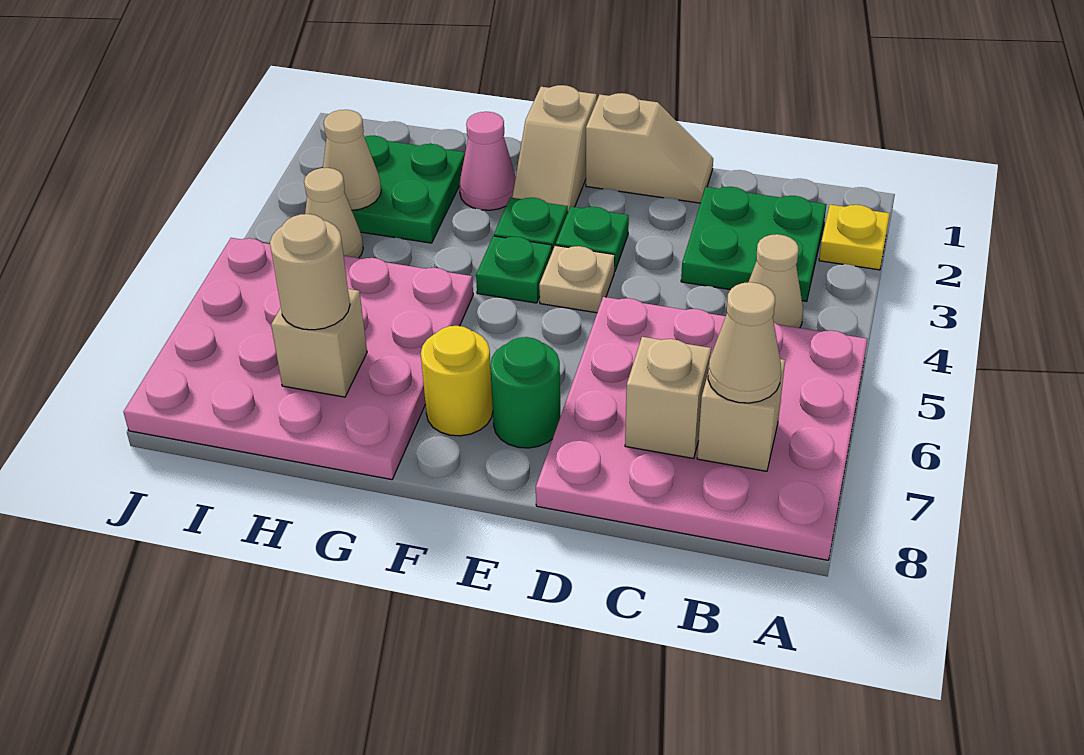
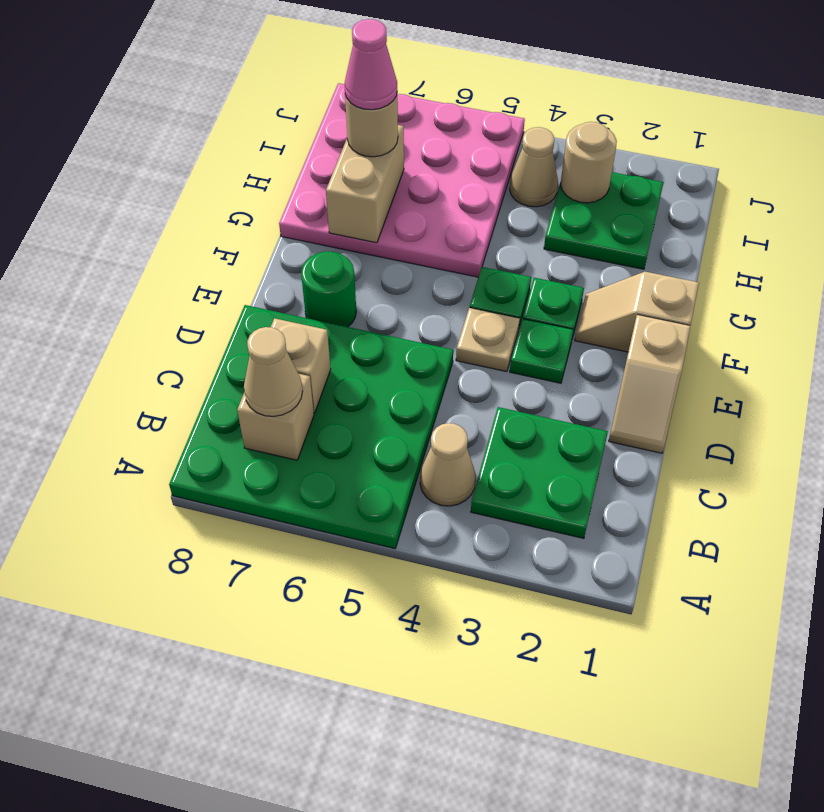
yellow 1x1 plate [819,205,890,270] -> none
pink 4x4 plate [536,297,868,560] -> green 4x4 plate [169,305,453,549]
yellow 1x1 round brick [421,326,493,436] -> none
pink 1x1 cone [459,112,516,210] -> pink 1x1 cone moved to [344,19,397,110]
tan 1x1 brick [271,289,367,397] -> tan 1x2 brick [326,125,404,243]
tan 1x1 cone [323,110,381,210] -> tan 1x1 round brick [561,122,617,203]

